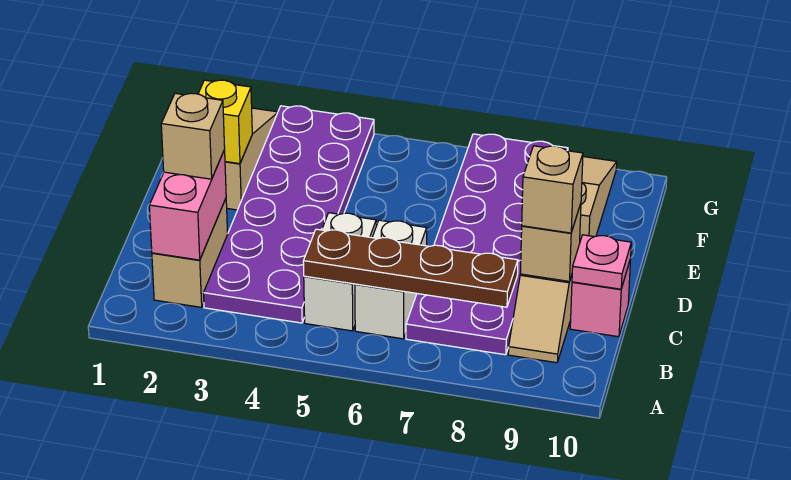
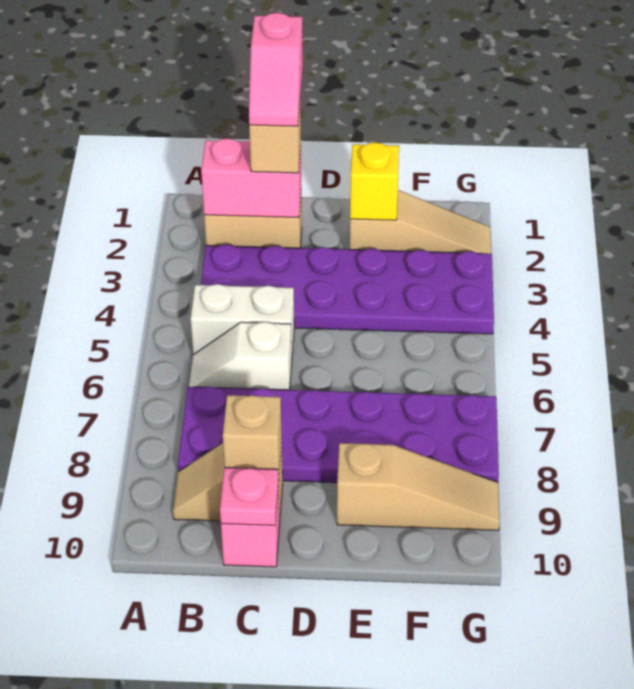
brown 1x4 plate [303,229,518,307] -> none
white 1x2 brick [355,220,427,339] -> white 1x2 slope [189,322,292,390]
none -> pink 1x2 slope [249,13,303,126]
tan 1x1 brick [522,146,583,233] -> none

